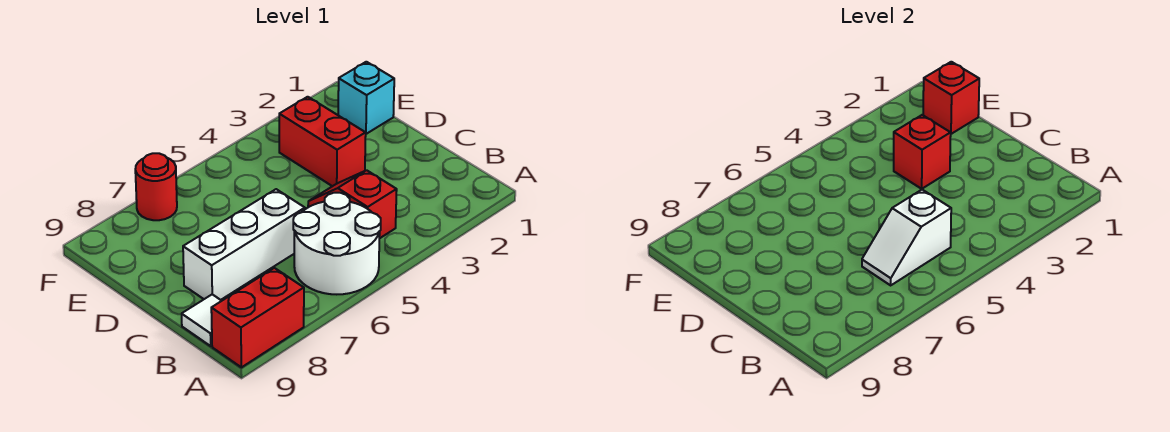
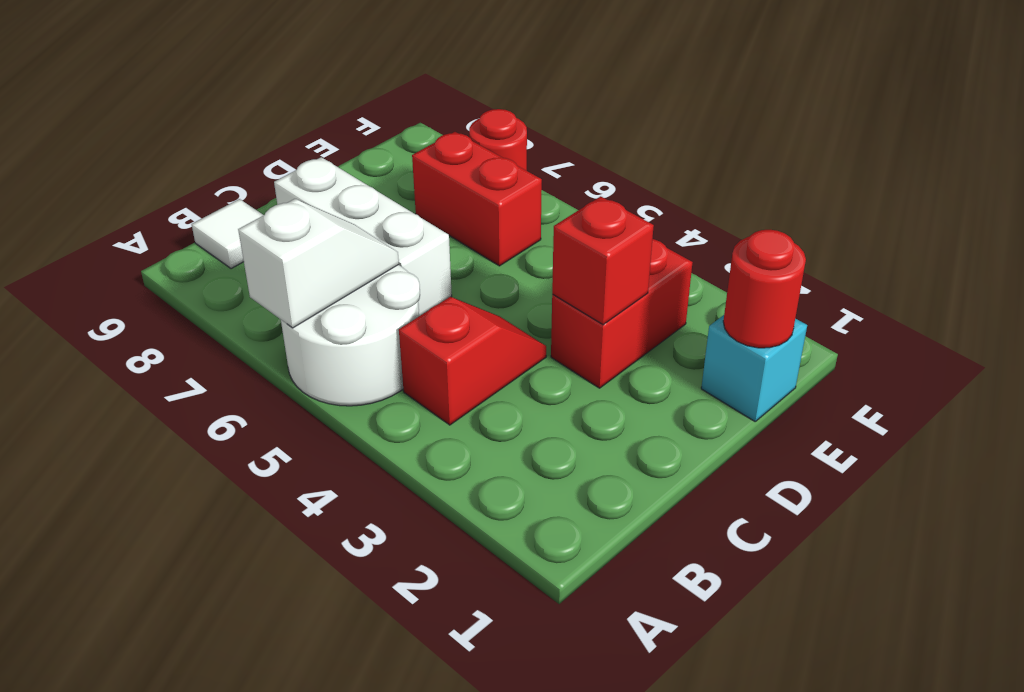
red 1x2 brick [211,268,304,367] -> red 1x2 brick moved to [412,132,542,266]
white 1x2 slope [862,190,951,285] -> white 1x2 slope turned to [238,199,399,328]
red 1x1 brick [923,62,979,134] -> red 1x1 round brick [723,230,806,348]

